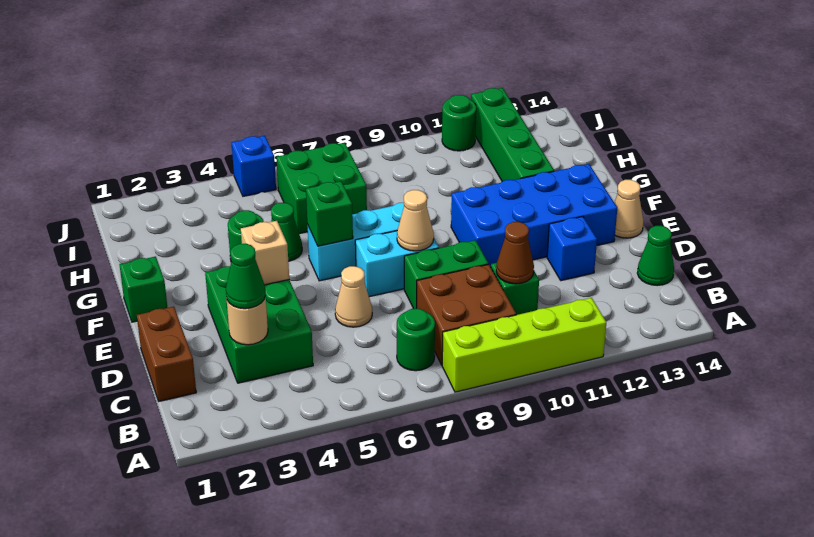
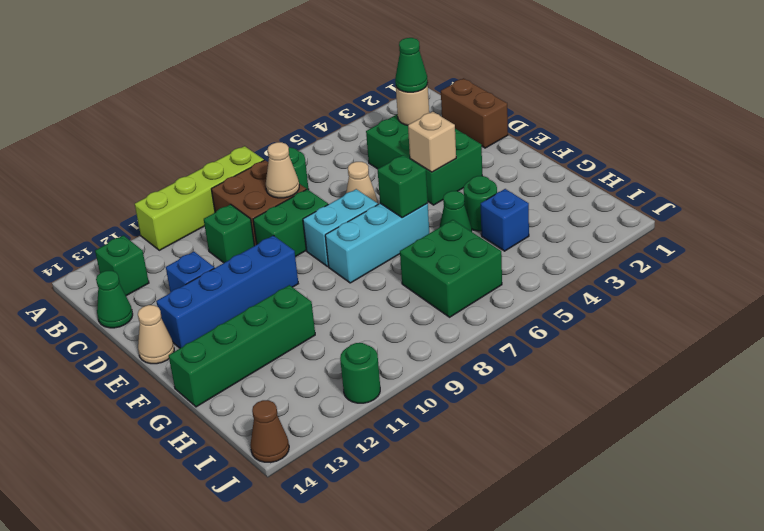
brown 1x1 cone [496,222,534,284] -> brown 1x1 cone moved to [250,400,289,463]
tan 1x1 cone [397,190,434,251] -> tan 1x1 cone moved to [266,142,299,198]
blue 2x4 brick [451,164,617,267] -> blue 1x4 brick [156,235,298,348]
green 1x1 brick [120,257,167,322] -> green 1x1 brick moved to [95,235,149,296]
green 1x4 brick [471,88,554,182] -> green 1x4 brick turned to [169,285,315,407]
blue 1x1 brick [232,136,276,196] -> blue 1x1 brick moved to [481,189,529,251]

